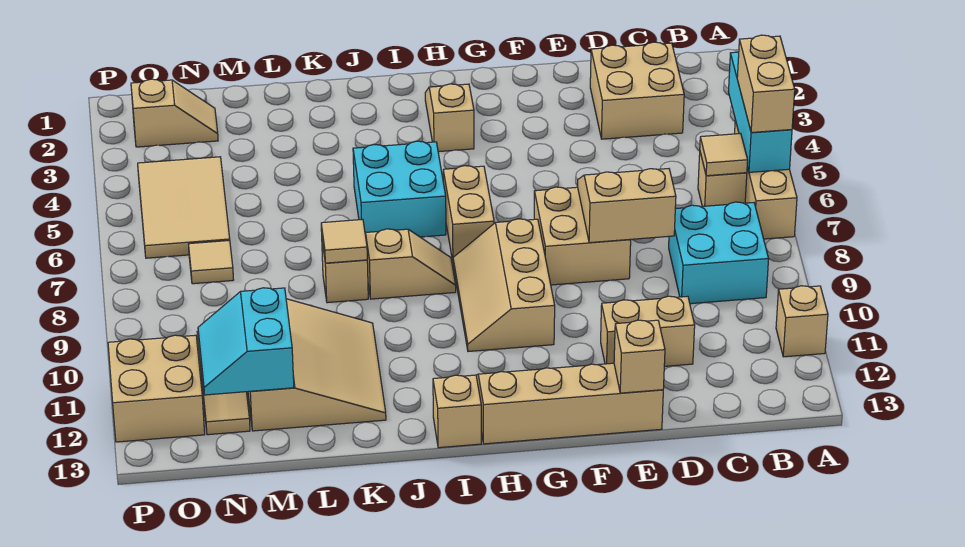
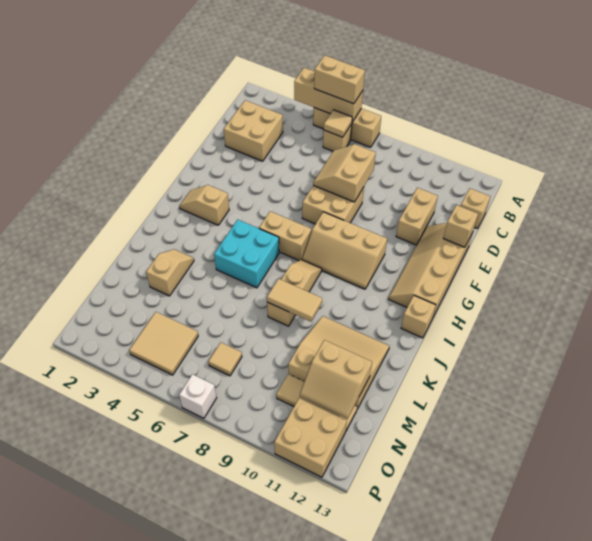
cyan 1x3 brick [729,52,792,172] -> tan 1x3 brick [294,68,363,122]
tan 1x1 brick [776,286,828,357] -> tan 1x1 brick moved to [461,189,490,229]
cyan 2x2 brick [669,202,769,304] -> none
tan 1x1 tile [321,219,367,263] -> tan 1x2 tile [267,279,322,322]
cyan 2x2 slope [198,288,294,395] -> tan 2x2 slope [300,340,372,419]
tan 1x2 slope [131,79,218,147] -> tan 1x2 slope moved to [146,249,194,296]
tan 2x3 tile [138,157,230,258] -> tan 2x2 tile [129,312,198,375]
none -> white 1x1 brick [179,374,217,418]

